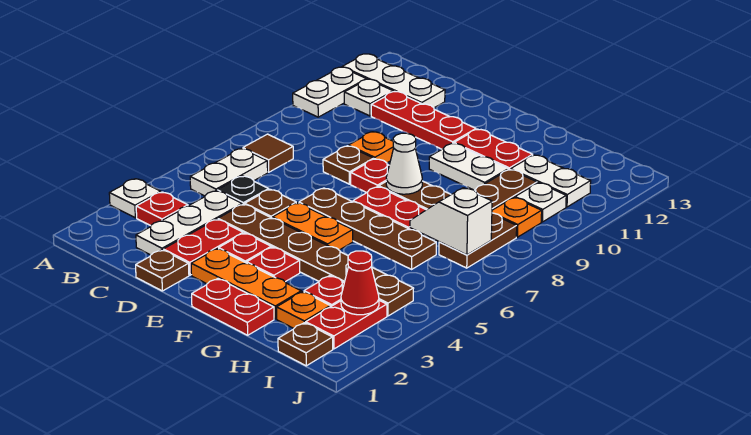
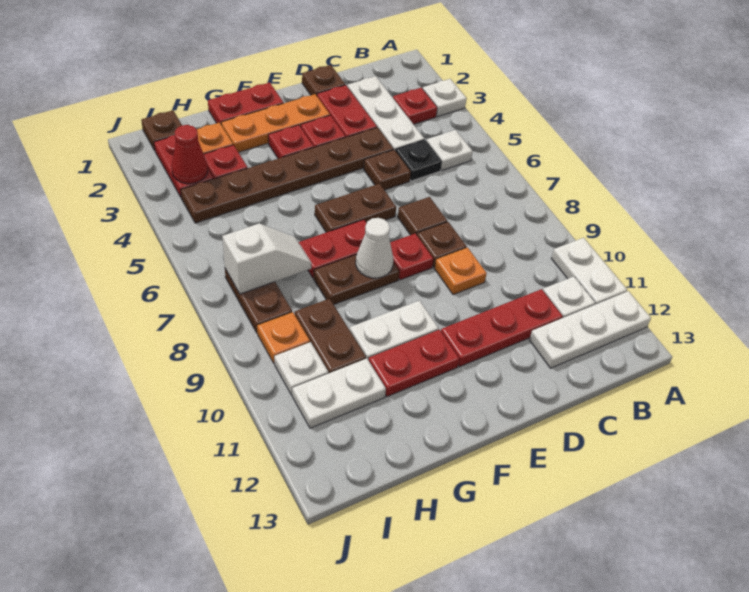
white 1x2 plate [190,148,268,196] -> white 1x1 plate [427,130,473,170]
brown 1x1 tile [243,134,293,172] -> brown 1x1 tile moved to [398,197,447,235]
orange 1x2 plate [273,203,353,250] -> none
brown 1x4 plate [299,188,436,269] -> brown 1x2 plate [315,184,396,232]

